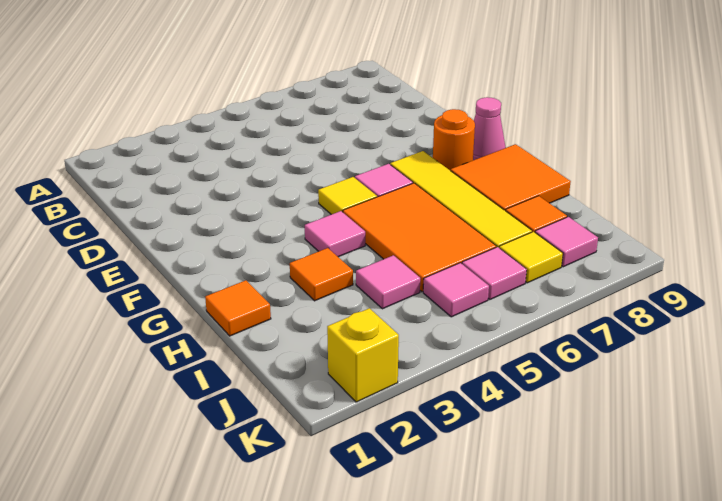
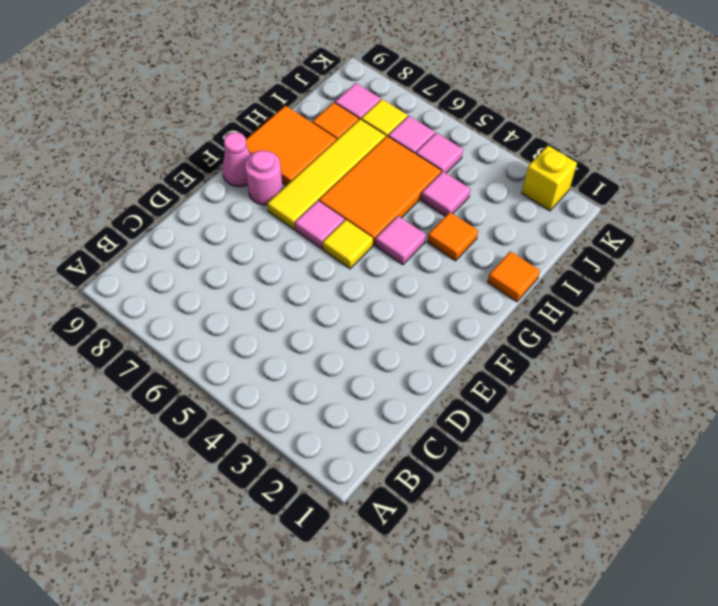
orange 1x1 round brick [433,109,475,171] -> pink 1x1 round brick [245,151,283,205]

